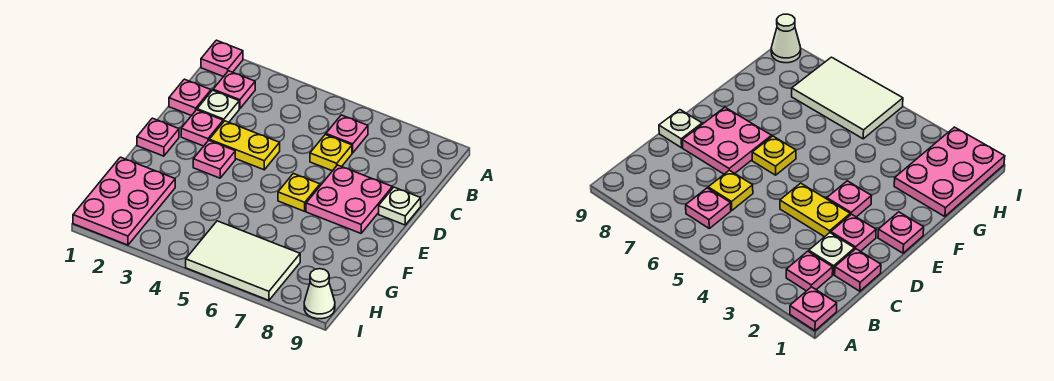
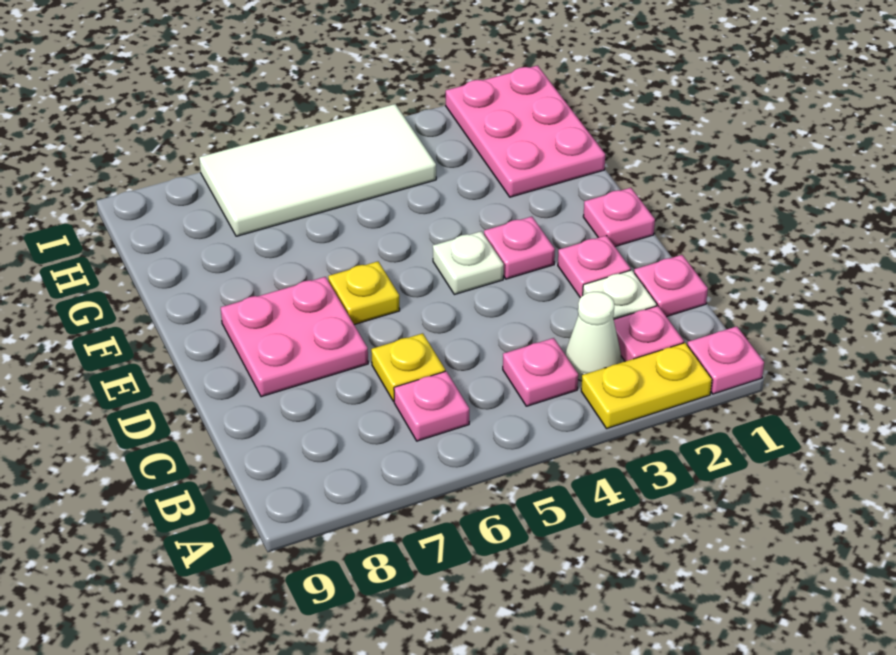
none -> pink 1x1 plate [503,338,578,406]
yellow 1x2 plate [209,121,280,170] -> yellow 1x2 plate moved to [581,343,712,429]
white 1x1 plate [379,187,421,225] -> white 1x1 plate moved to [433,231,504,295]
white 2x3 tile [186,221,300,300] -> white 2x4 tile [199,104,436,236]
white 1x1 cone [304,269,335,319] -> white 1x1 cone moved to [566,292,621,381]

